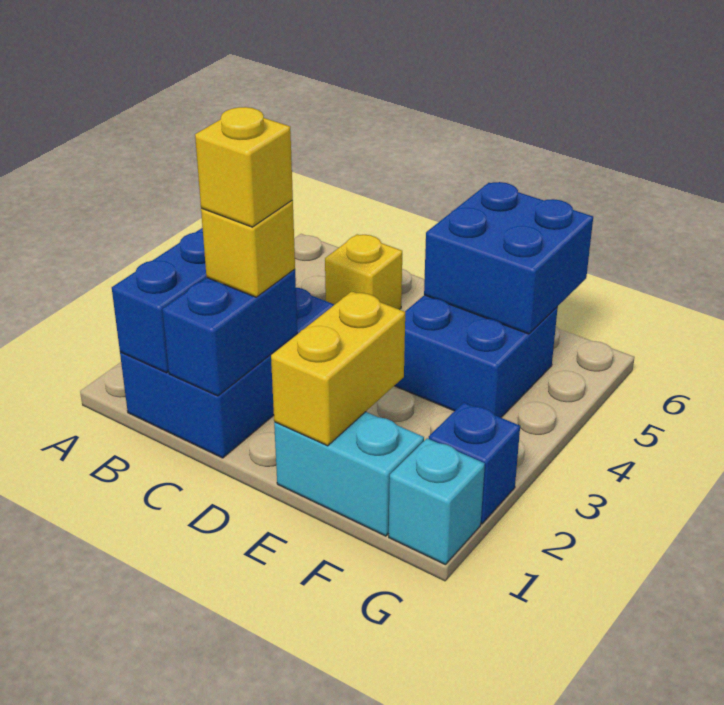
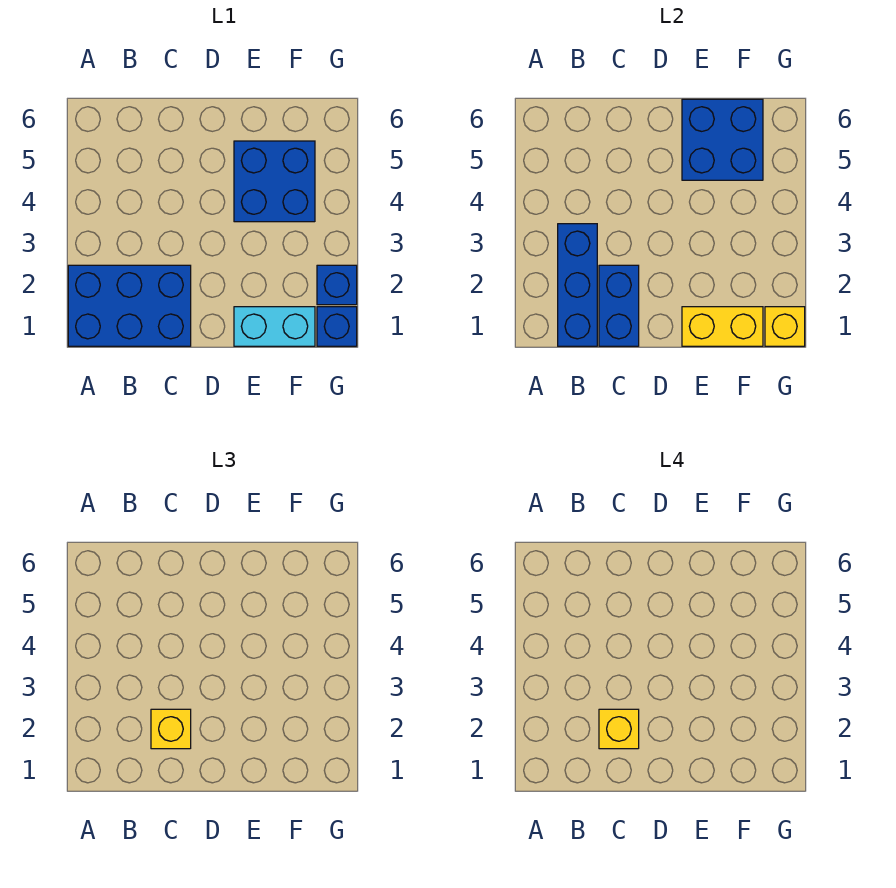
blue 2x3 brick [120,288,334,458] -> blue 2x3 brick turned to [68,265,191,346]
yellow 1x1 brick [325,234,402,309] -> yellow 1x1 brick moved to [765,307,805,346]
yellow 1x2 brick [271,291,405,446] -> yellow 1x2 brick turned to [682,307,763,346]
cyan 1x1 brick [389,438,485,564] -> blue 1x1 brick [317,307,357,346]

